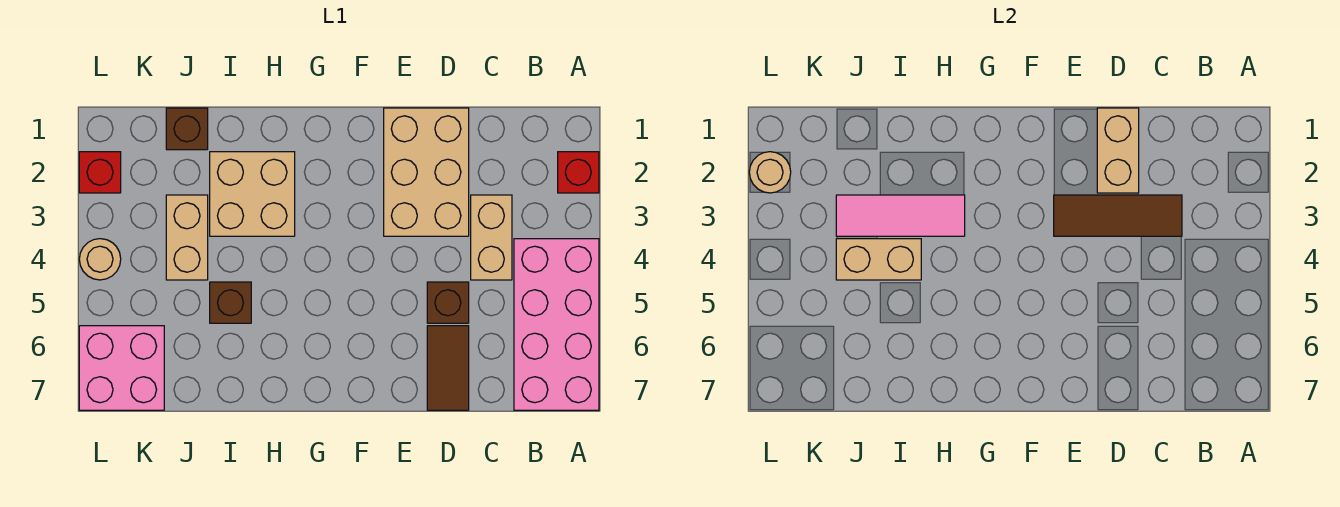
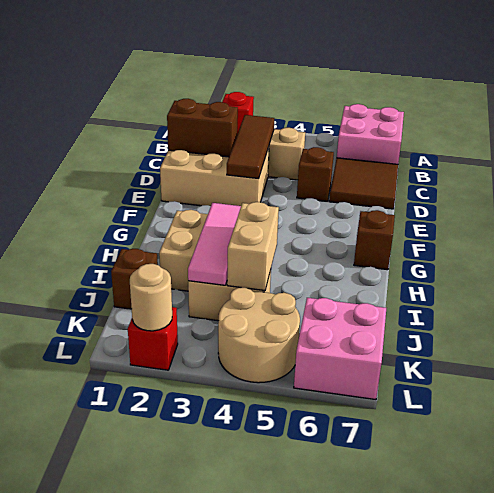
pink 2x4 brick [514,239,599,410] -> pink 2x2 brick [337,104,404,164]
tan 1x2 brick [1097,108,1139,193] -> brown 1x2 brick [167,99,238,157]
brown 1x2 tile [427,326,469,410] -> brown 2x2 tile [329,158,398,209]
brown 1x1 brick [210,282,251,323] -> brown 1x1 brick moved to [354,210,395,270]
tan 1x1 round brick [79,239,121,280] -> tan 2x2 round brick [218,288,300,383]

